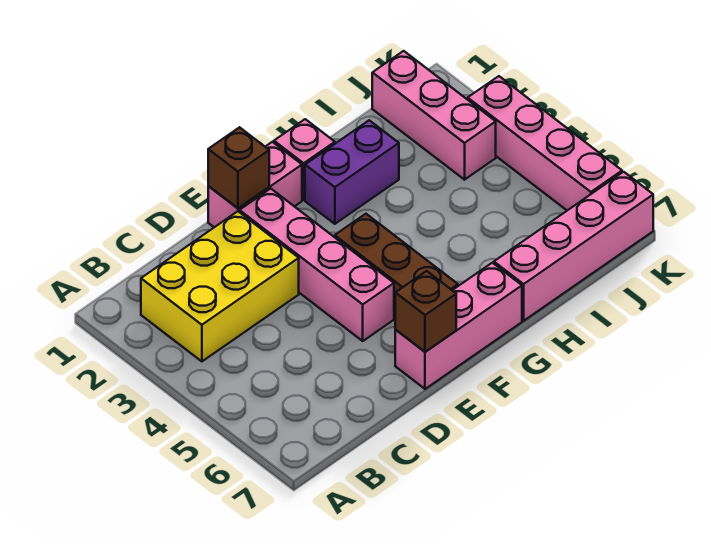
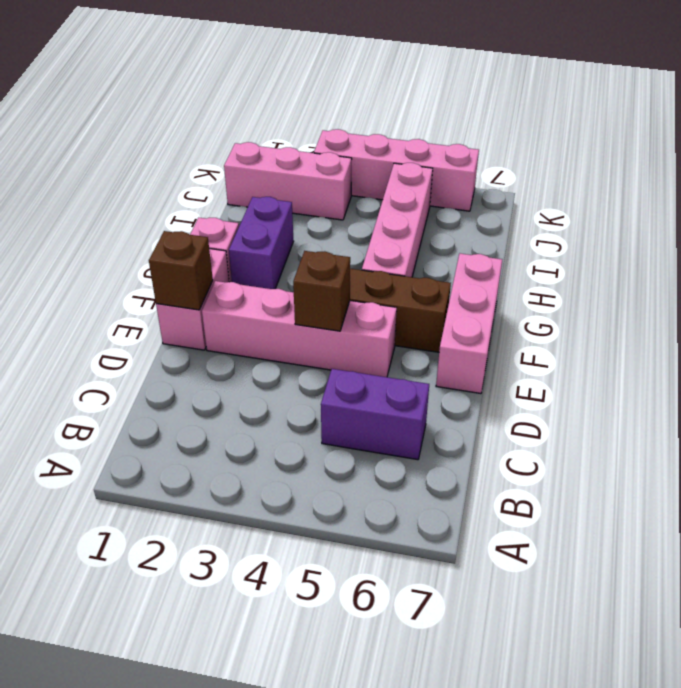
yellow 2x3 brick [141,211,299,361] -> none
none -> purple 1x2 brick [321,369,429,460]
brown 1x1 brick [395,271,456,352] -> brown 1x1 brick moved to [293,251,350,331]
pink 1x4 brick [494,172,653,321] -> pink 1x4 brick moved to [362,163,433,277]

